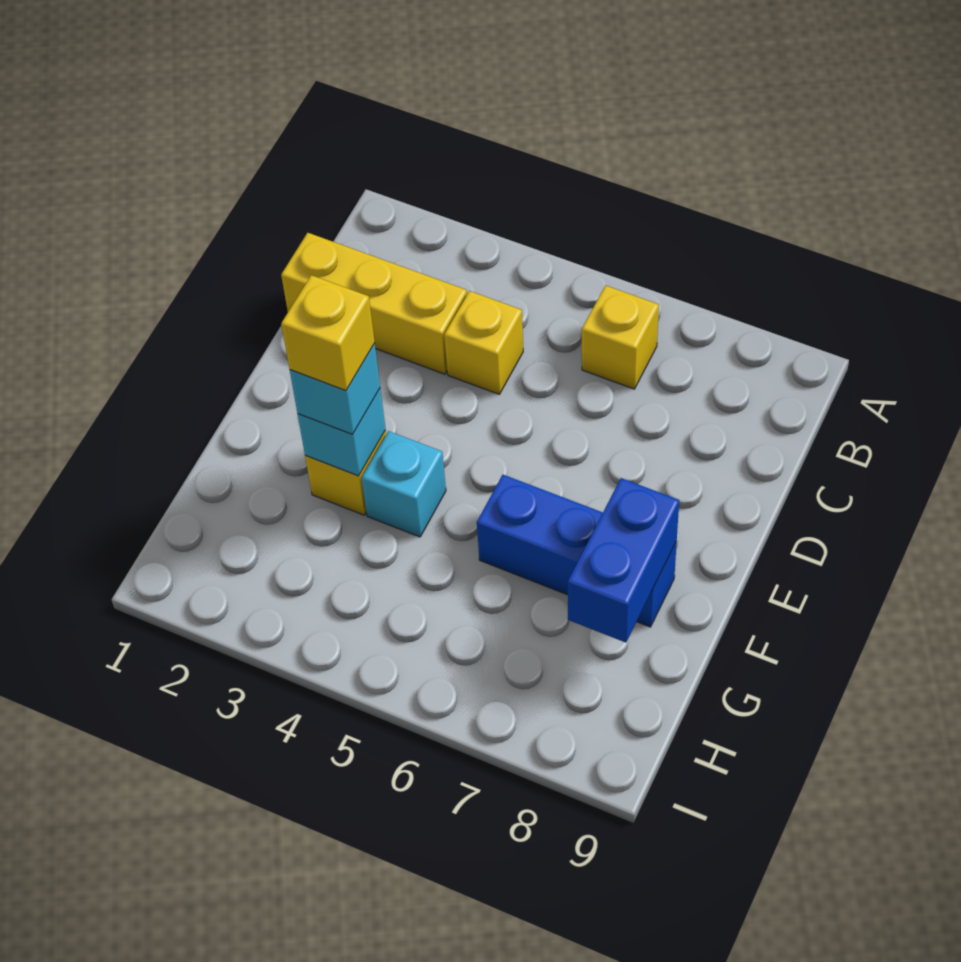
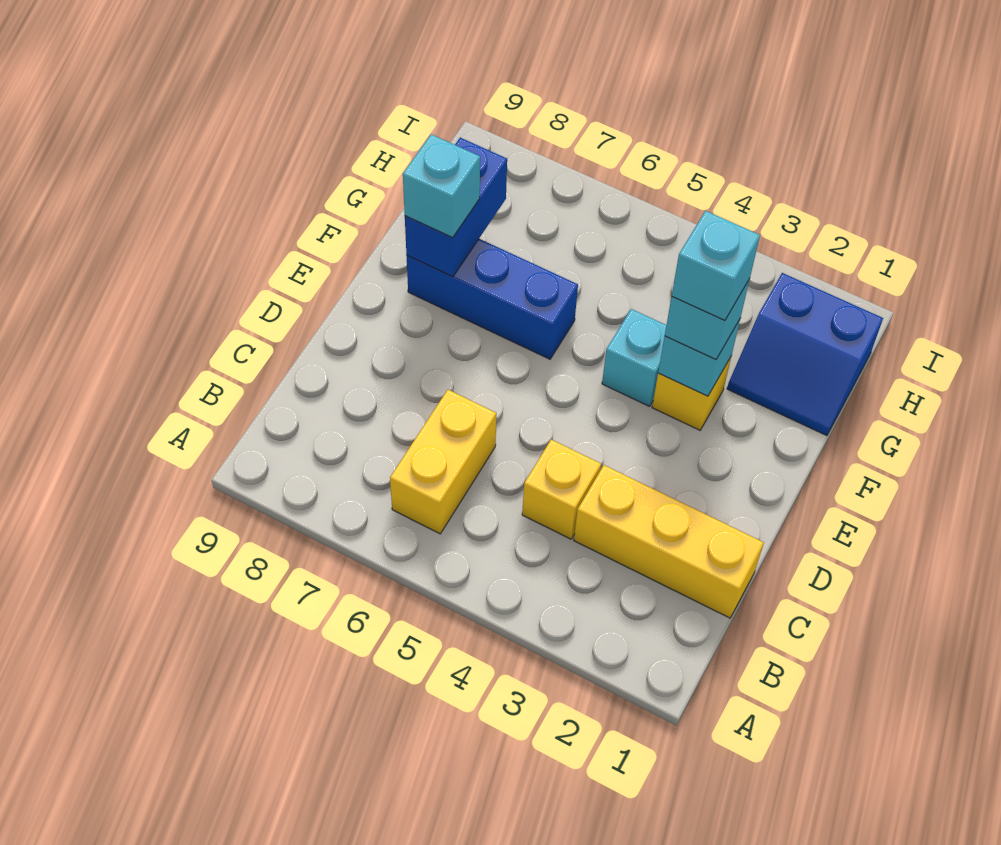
yellow 1x1 brick [582,286,659,389] -> yellow 1x2 brick [390,390,496,534]
yellow 1x1 brick [281,275,375,391] -> cyan 1x1 brick [672,211,760,320]
none -> cyan 1x1 brick [403,134,480,237]
none -> blue 2x2 slope [727,273,883,436]

